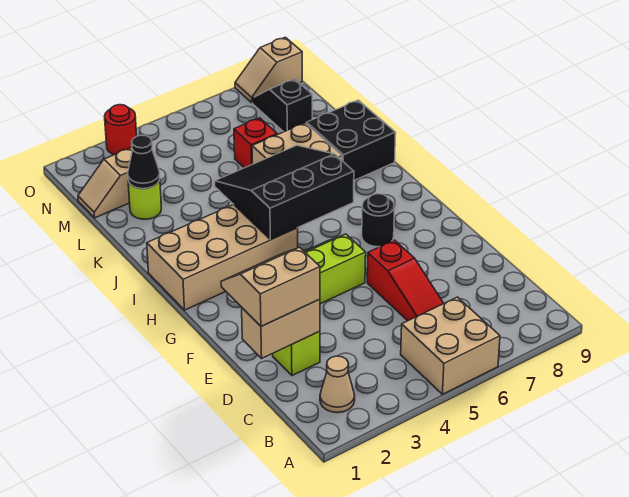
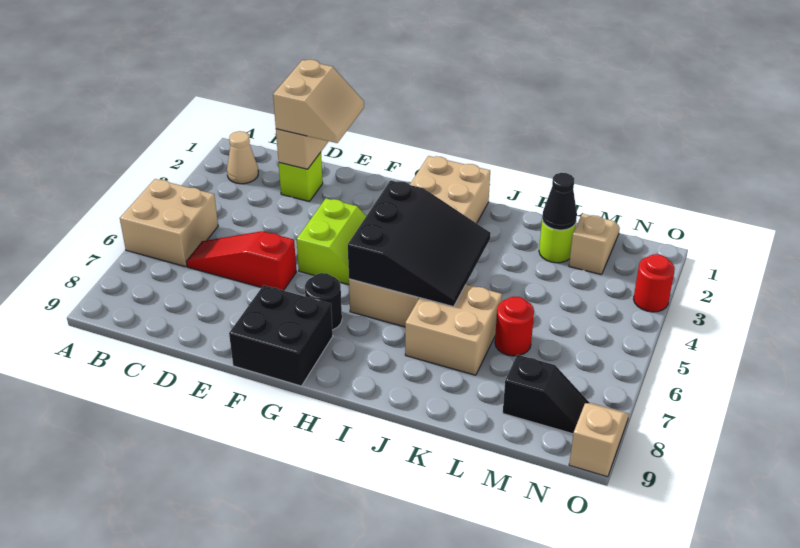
tan 2x4 brick [147,205,298,310] -> tan 2x6 brick [349,156,490,327]
black 2x2 brick [306,100,396,180] -> black 2x2 brick moved to [229,285,333,386]
red 1x1 brick [234,118,277,168] -> red 1x1 round brick [495,297,534,356]

